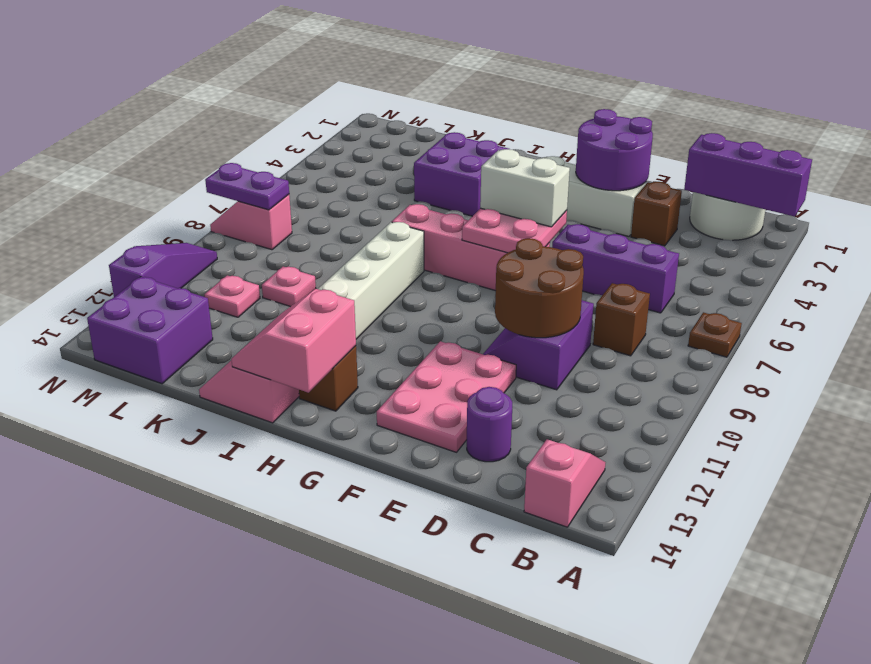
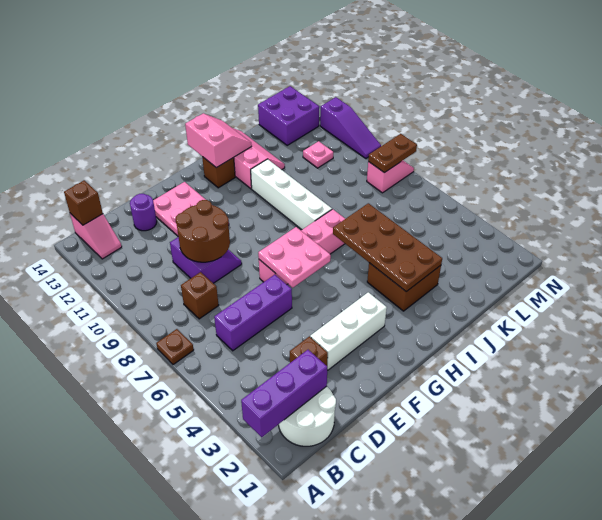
none -> brown 1x1 brick [64,180,103,225]
purple 2x2 round brick [576,109,653,191] -> none
white 1x2 brick [480,149,570,227] -> none
purple 2x2 brick [414,132,509,216] -> brown 2x2 brick [367,263,441,311]
none -> brown 2x4 plate [333,203,442,292]
pink 1x1 plate [262,267,316,307] -> none
purple 1x2 plate [205,163,289,210] -> brown 1x2 plate [368,134,417,173]

